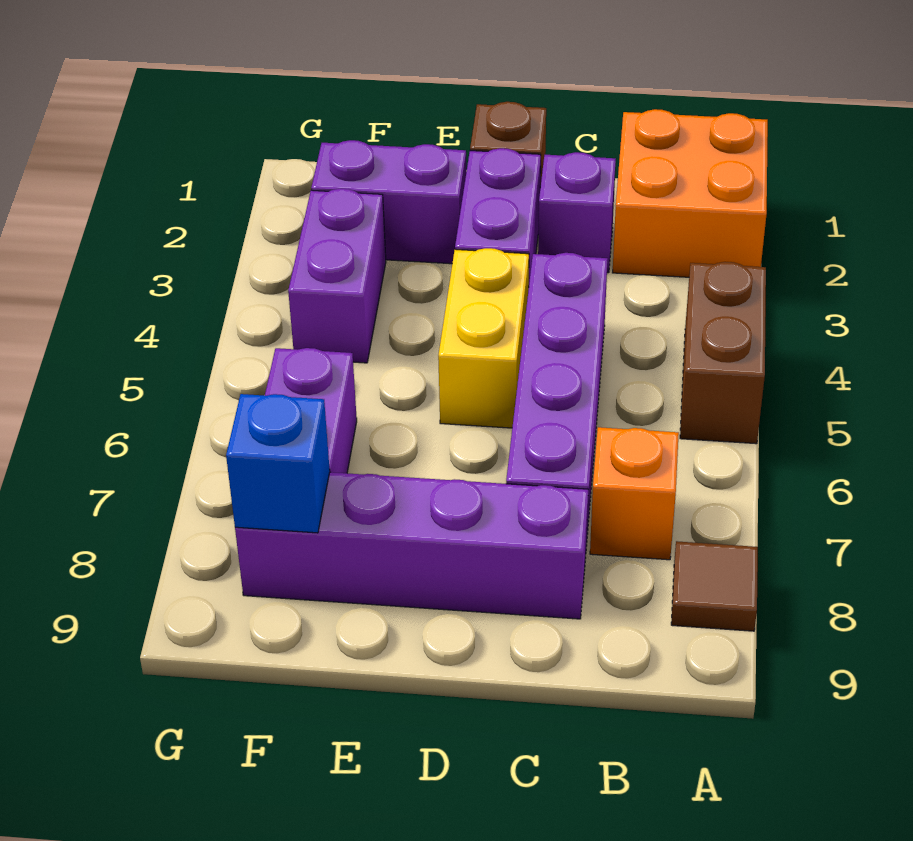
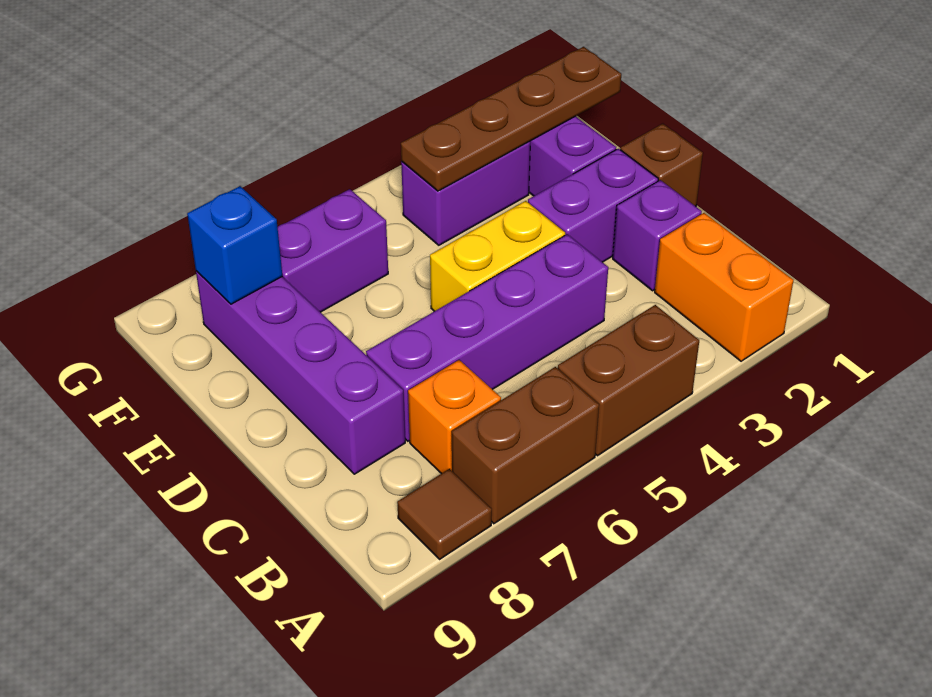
orange 2x2 brick [613,109,768,277] -> orange 1x2 brick [655,213,794,361]
none -> brown 1x2 brick [452,367,599,524]
none -> brown 1x4 plate [401,47,621,191]

